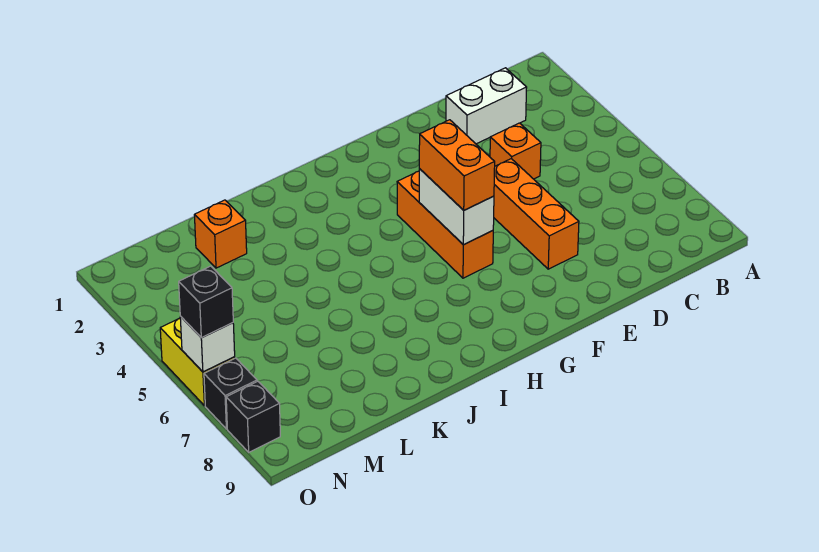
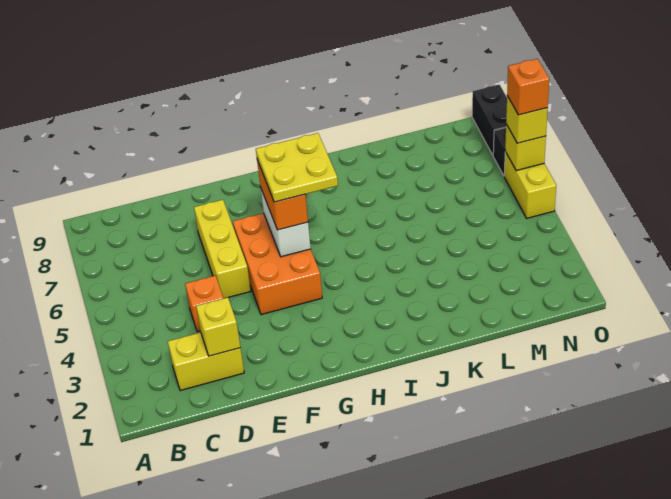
white 1x2 brick [446,68,527,144] -> yellow 1x2 brick [168,332,244,391]
none -> yellow 1x1 brick [196,297,240,356]
orange 1x3 brick [494,159,579,269] -> yellow 1x3 brick [194,200,251,298]
orange 1x3 brick [397,171,493,278] -> orange 2x3 brick [233,213,322,315]
none -> yellow 2x2 plate [256,133,338,202]
orange 1x1 brick [194,200,247,268] -> orange 1x1 brick moved to [507,59,549,115]
white 1x1 brick [180,316,235,372] -> yellow 1x1 brick [505,124,546,171]
black 1x1 brick [179,266,233,338] -> yellow 1x1 brick [506,96,548,143]
black 1x1 brick [226,381,280,452] -> black 1x2 brick [472,85,507,155]

